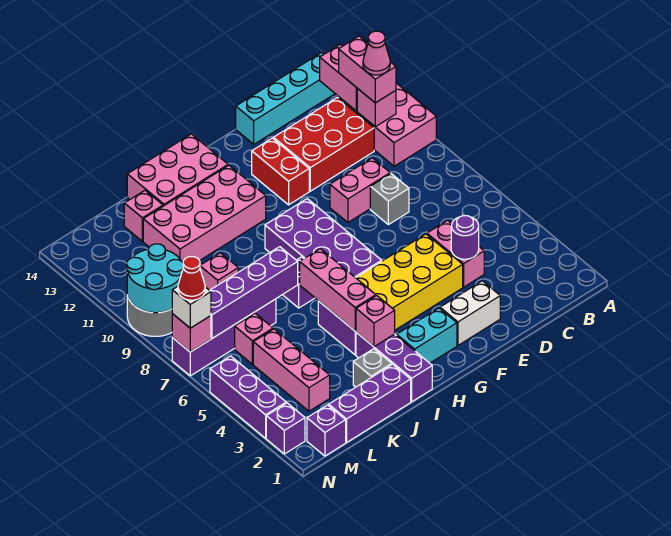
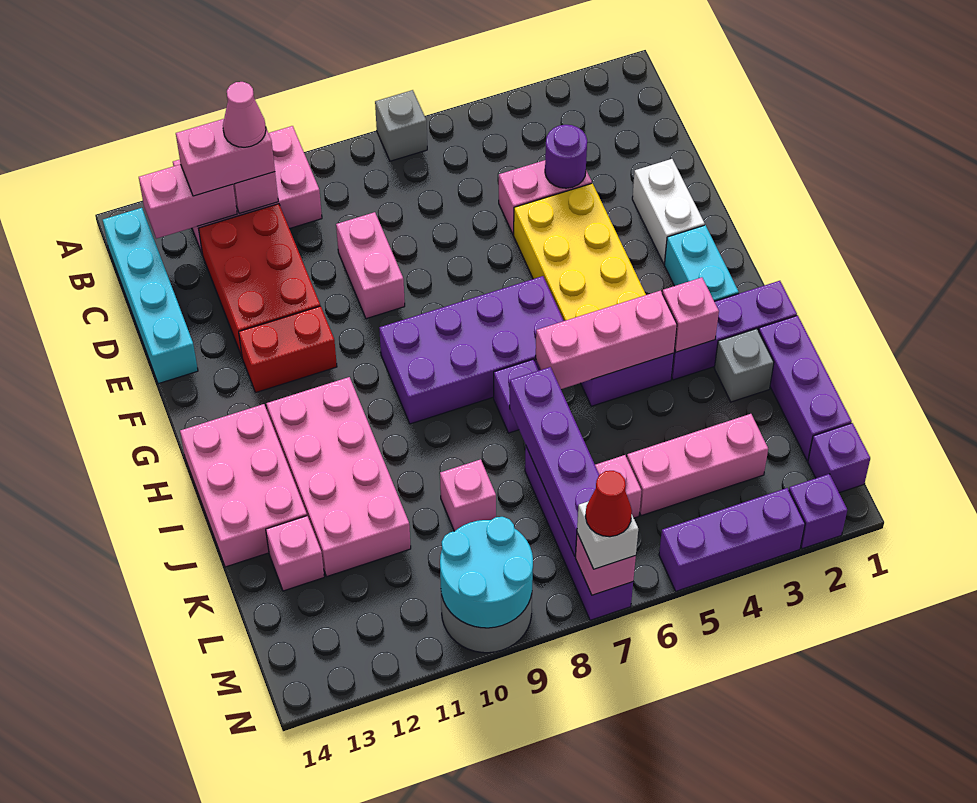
grey 1x1 brick [370,174,409,225] -> grey 1x1 brick moved to [375,90,427,161]

